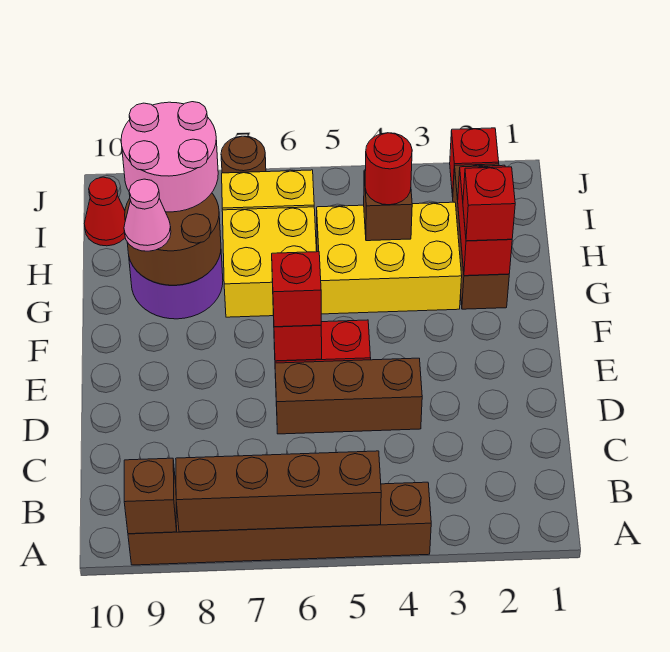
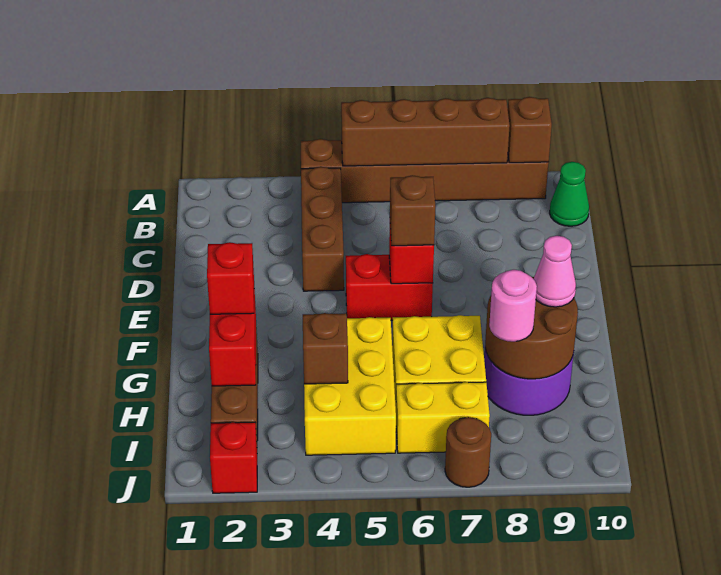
none -> green 1x1 cone [550,162,589,226]
brown 1x3 brick [275,358,422,434] -> brown 1x3 brick turned to [301,167,344,291]
red 1x1 brick [272,252,321,327] -> brown 1x1 brick [390,175,435,246]
yellow 2x3 brick [317,202,462,314] -> yellow 2x3 brick turned to [304,317,396,455]
red 1x1 round brick [365,133,412,205] -> none
pink 2x2 round brick [121,102,218,212] -> pink 1x1 round brick [489,270,537,342]
red 1x1 cone [84,177,125,246] -> none

